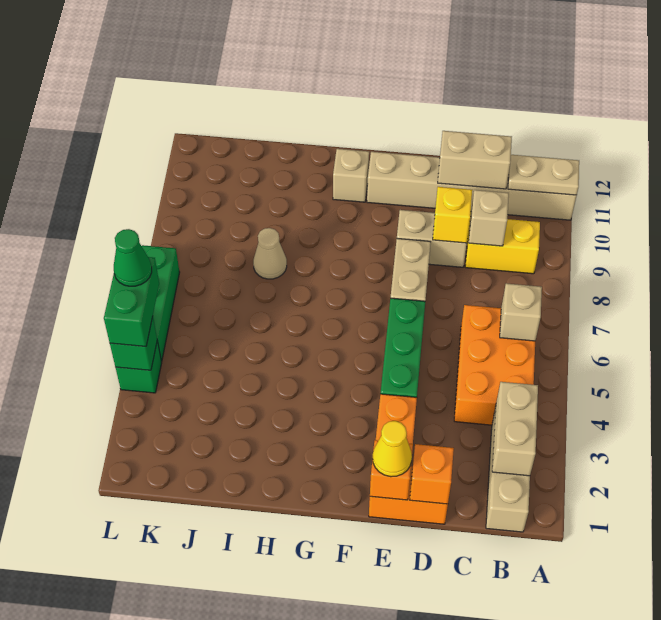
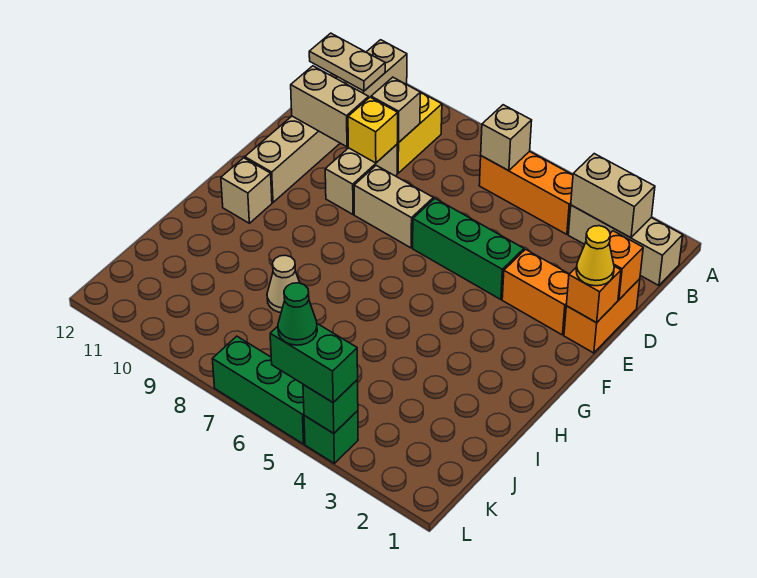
tan 1x2 plate [508,155,579,195] -> tan 1x2 plate turned to [309,33,385,91]
orange 2x3 brick [454,305,535,425] -> orange 1x3 brick [479,151,573,234]
tan 1x2 brick [438,131,512,189] -> tan 1x2 brick turned to [291,66,369,147]

